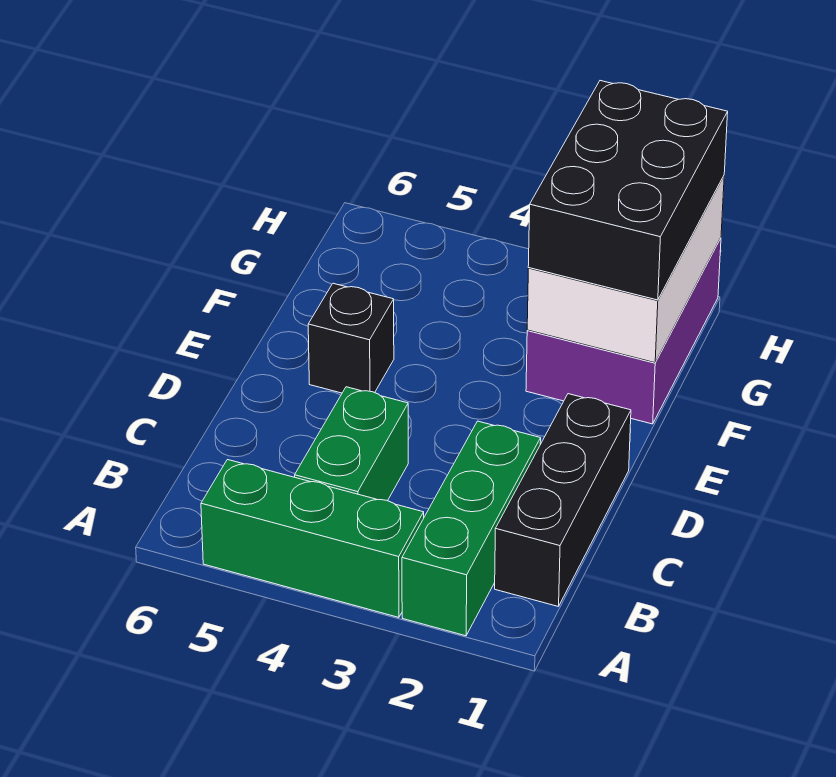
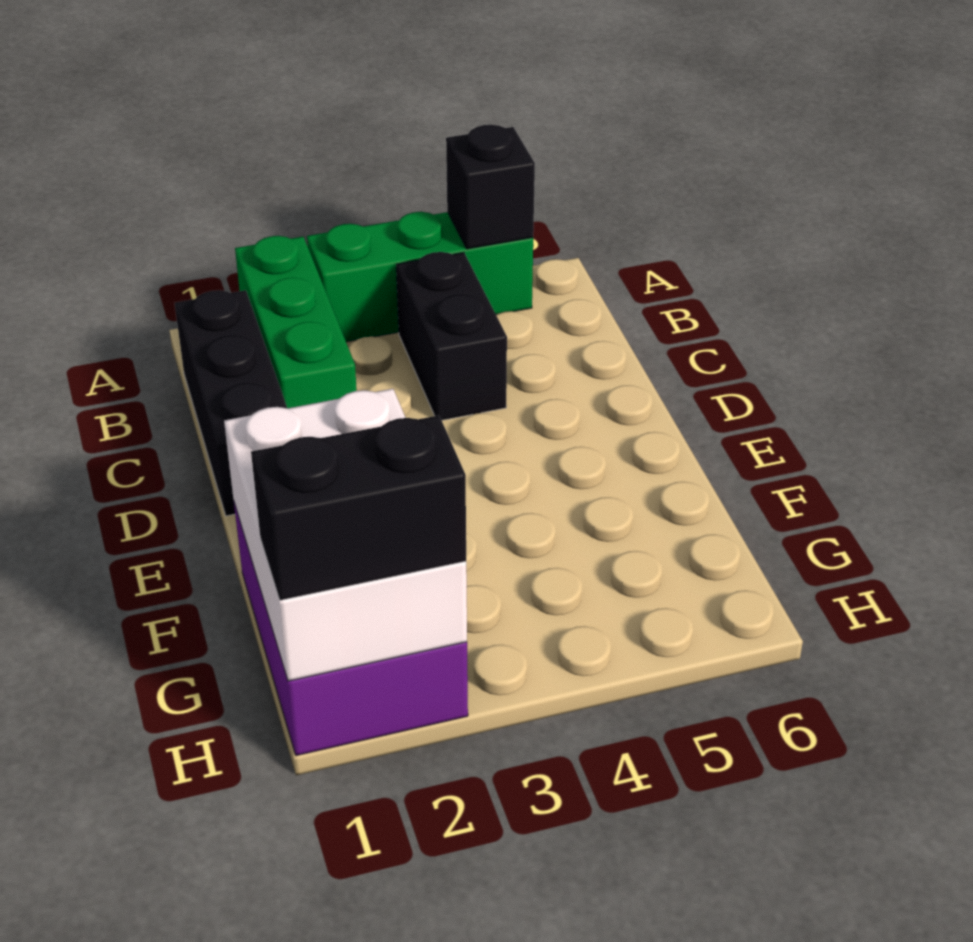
green 1x2 brick [295,387,408,501] -> black 1x2 brick [396,252,507,420]
black 1x1 brick [308,283,394,393] -> black 1x1 brick moved to [446,125,535,249]
black 2x3 brick [528,81,728,300] -> black 1x2 brick [251,415,466,600]

